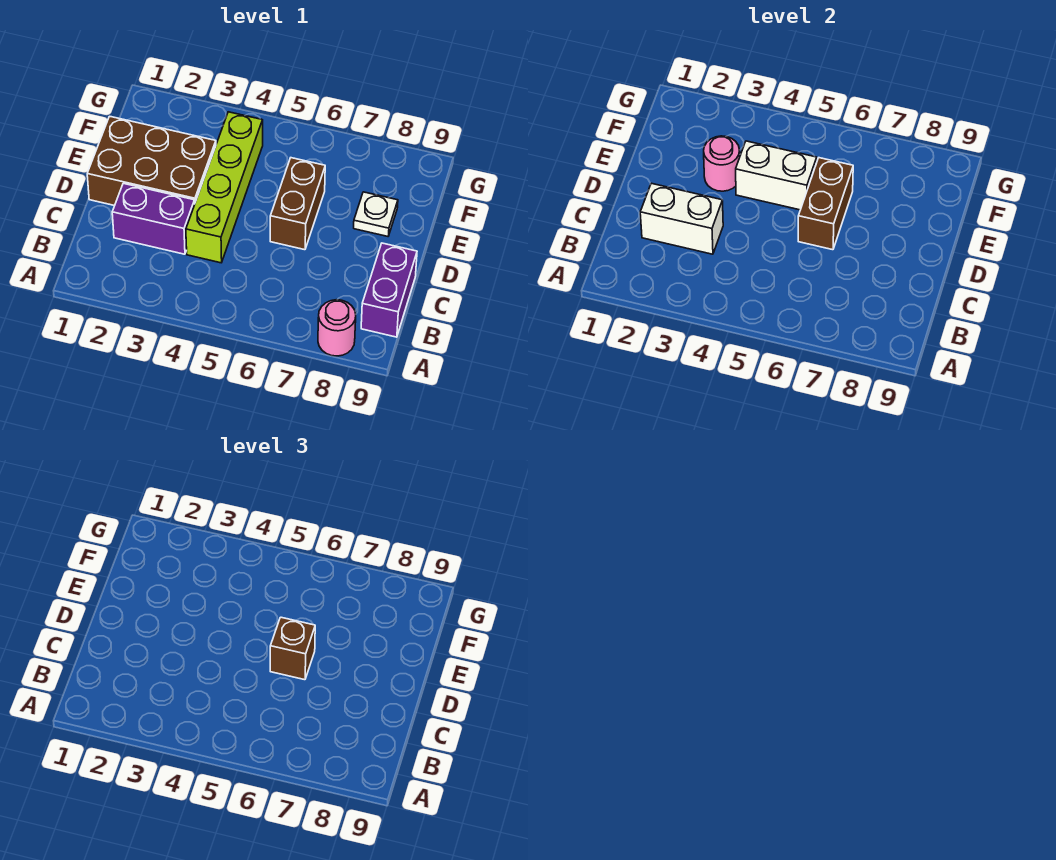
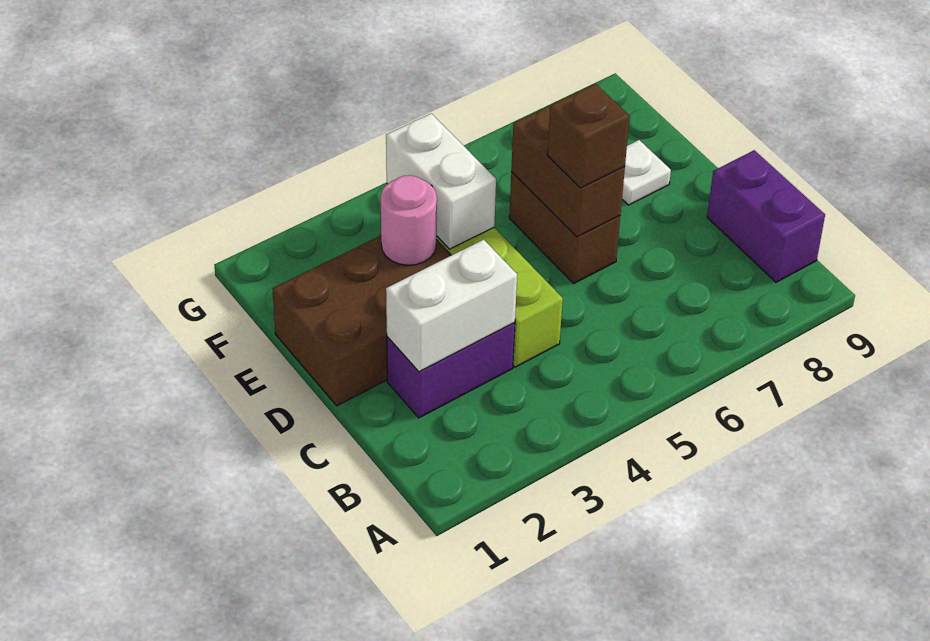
pink 1x1 round brick [318,300,356,356] -> none
white 1x2 brick [736,141,817,210] -> white 1x2 brick turned to [386,113,496,249]

